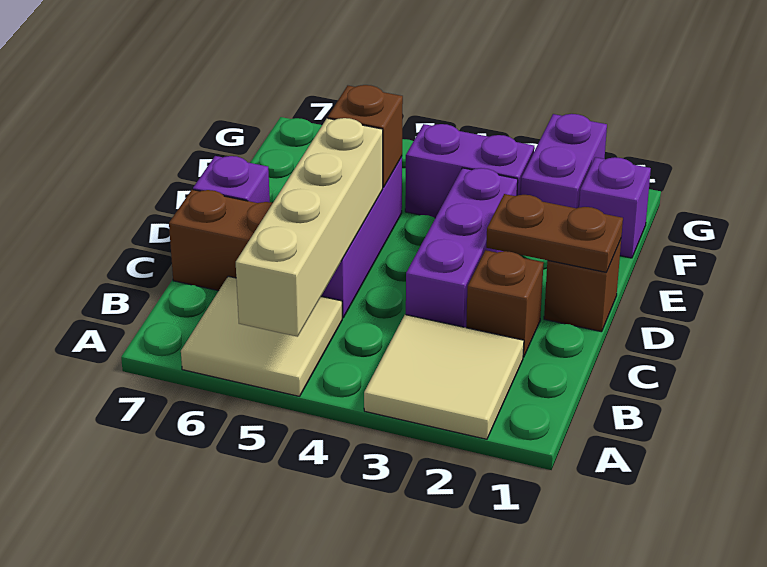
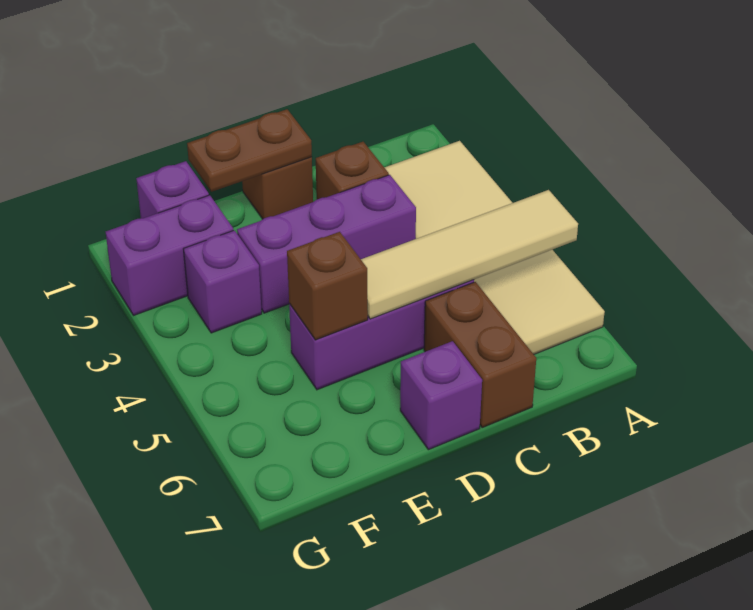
tan 1x4 brick [236,118,383,337] -> tan 1x4 tile [361,190,578,319]
brown 1x2 plate [486,194,623,272] -> brown 1x2 plate turned to [187,109,312,192]
purple 1x2 brick [405,124,534,218] -> purple 1x1 brick [184,230,262,333]

